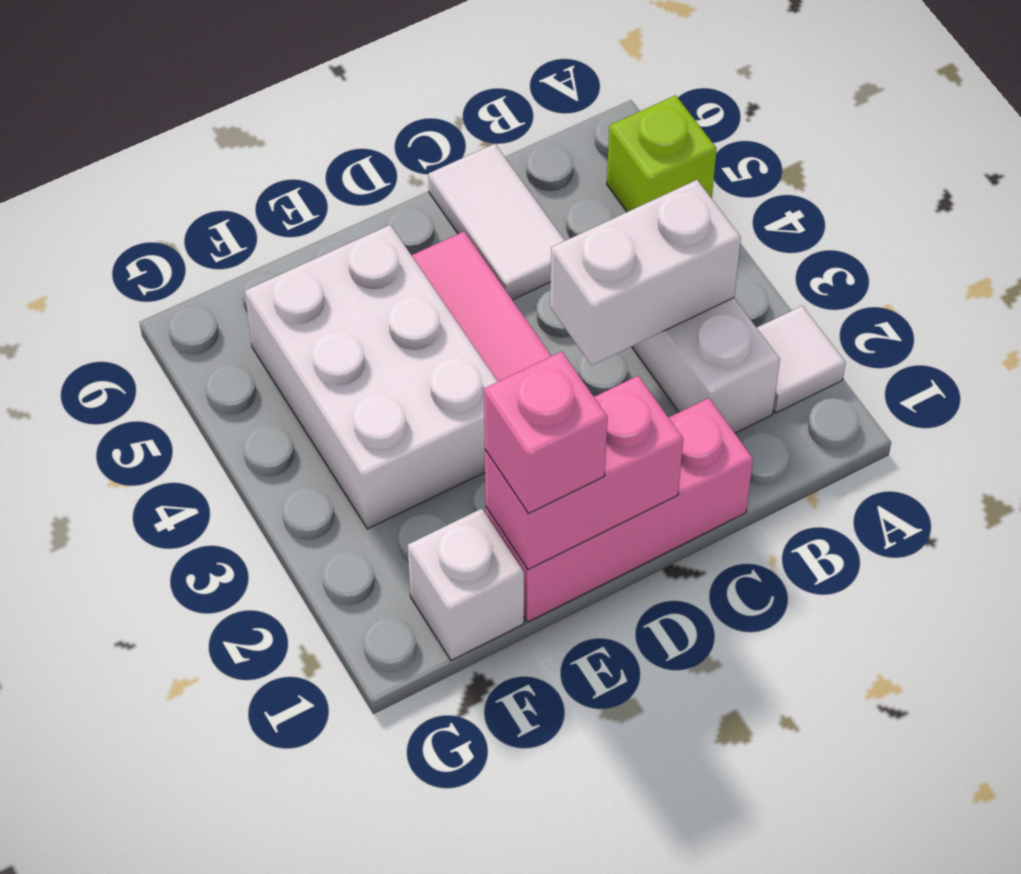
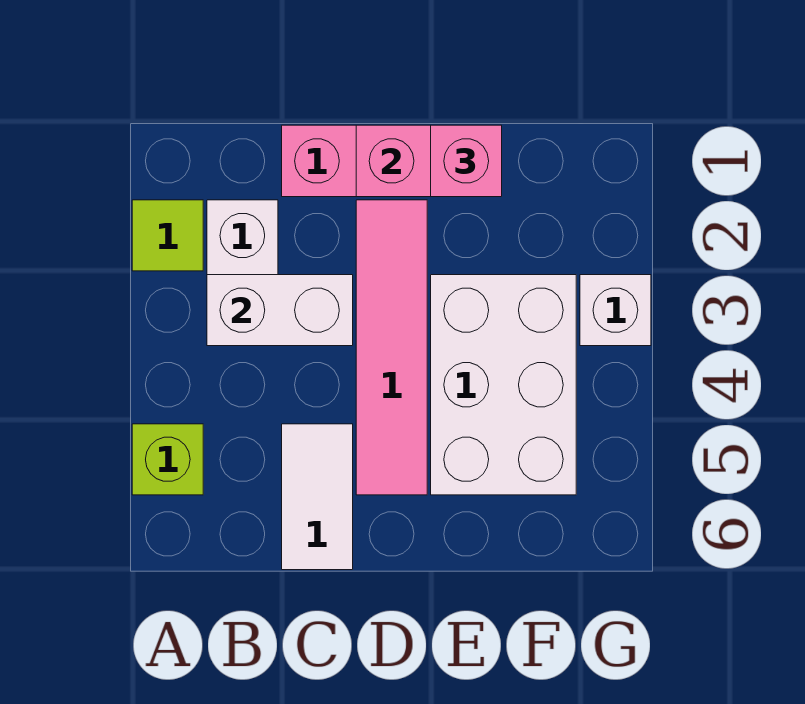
white 1x1 tile [757,306,846,413] -> lime 1x1 tile [132,200,203,271]
white 1x1 brick [408,509,524,660] -> white 1x1 brick moved to [580,275,651,346]

